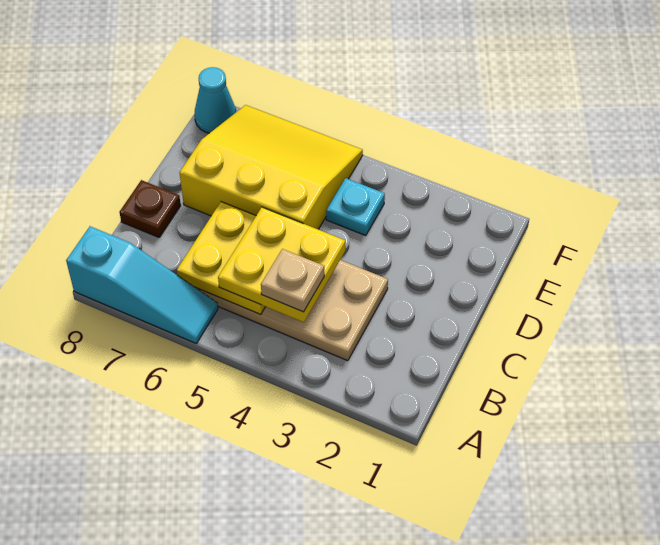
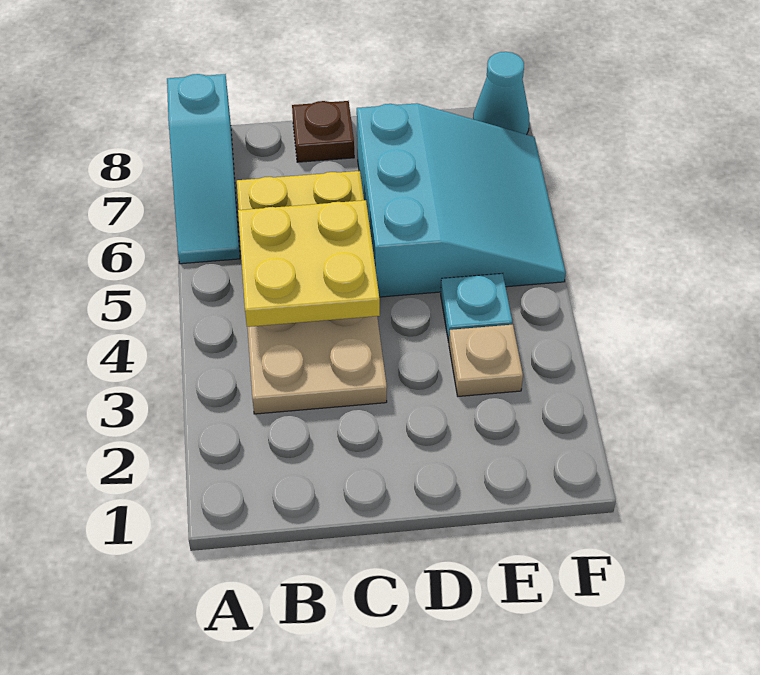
tan 1x1 plate [261,249,324,312] -> tan 1x1 plate moved to [449,325,523,396]
yellow 3x3 slope [179,105,363,229] -> cyan 3x3 slope [357,103,566,297]

